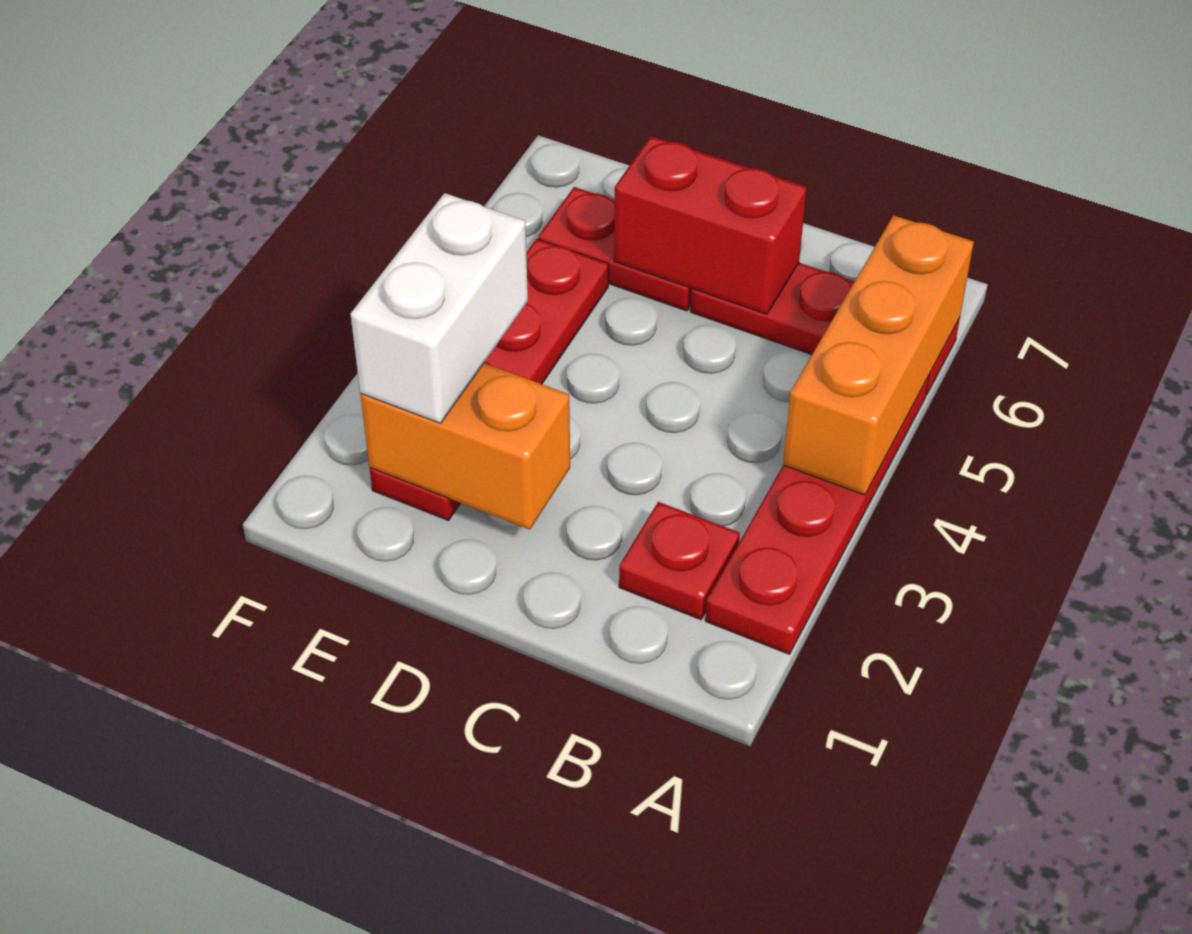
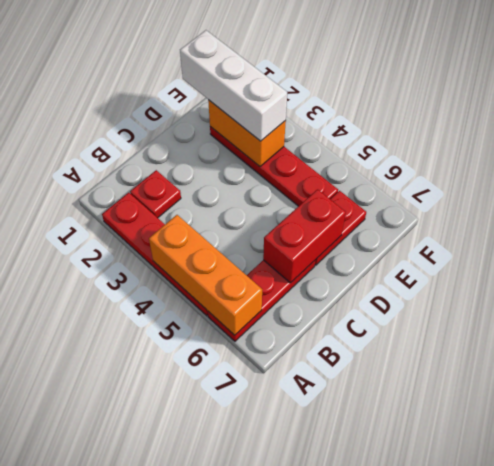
orange 1x2 brick [360,363,570,530] -> orange 1x2 brick turned to [208,100,286,166]
white 1x2 brick [351,193,528,423] -> white 1x3 brick [180,30,287,141]

